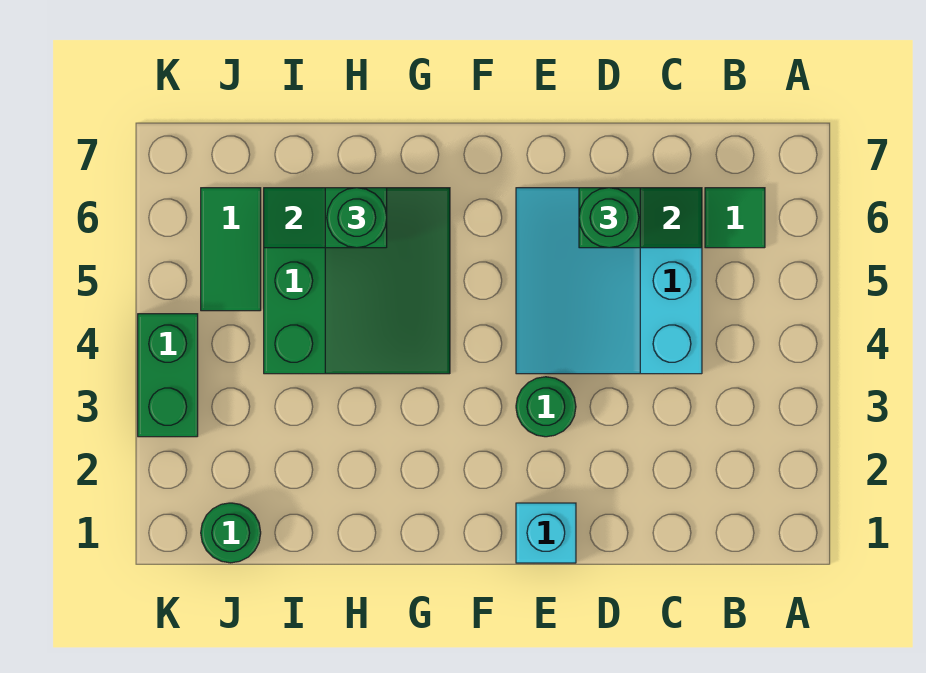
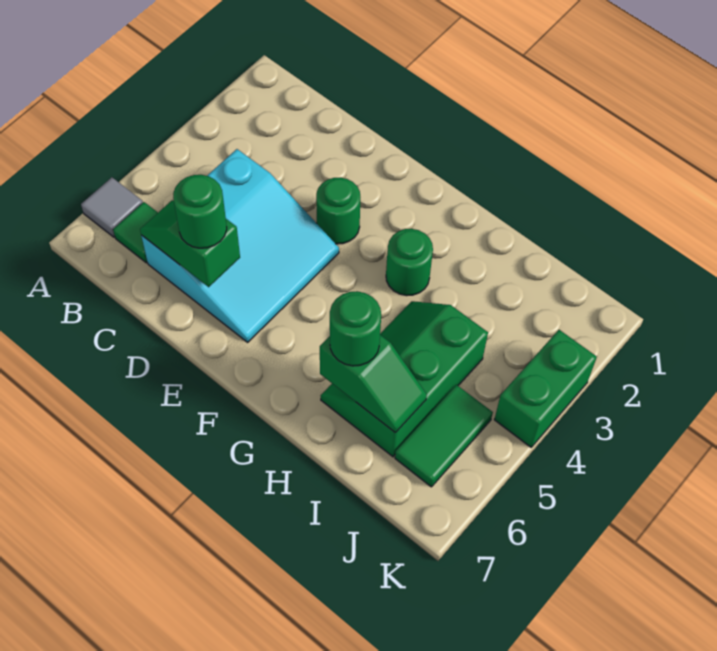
none -> grey 1x1 tile [81,177,143,237]
cyan 1x1 brick [516,503,576,563] -> none
green 3x3 slope [264,188,450,374] -> green 2x3 slope [321,301,488,457]
green 1x1 round brick [201,503,261,563] -> green 1x1 round brick moved to [386,229,433,296]

